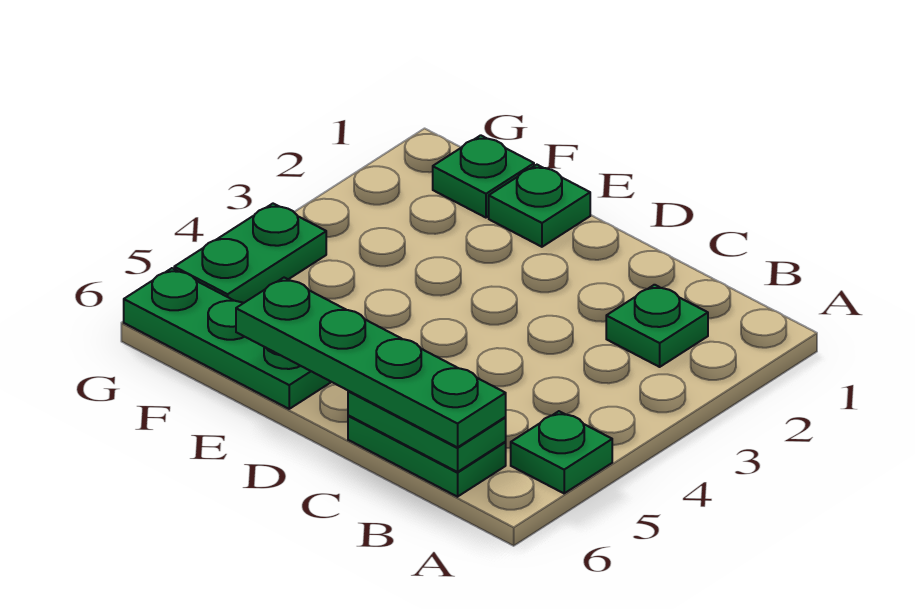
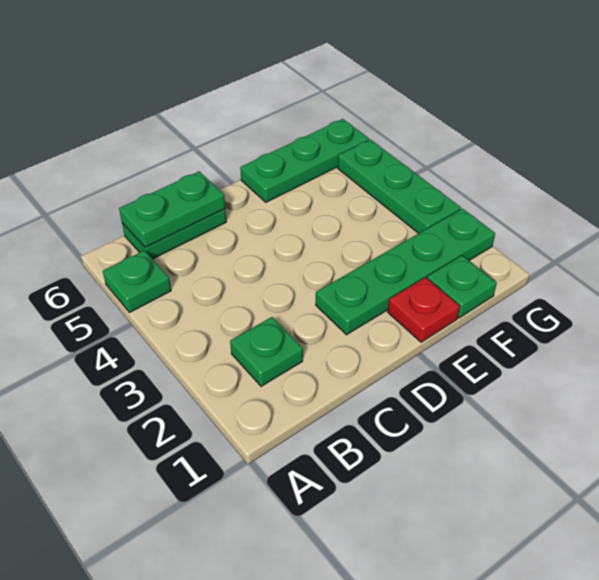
green 1x4 plate [236,278,506,447] -> green 1x4 plate moved to [316,209,495,335]
green 1x1 plate [489,165,590,247] -> red 1x1 plate [388,277,460,342]
green 1x2 plate [174,204,326,303] -> green 1x3 plate [338,140,461,233]

